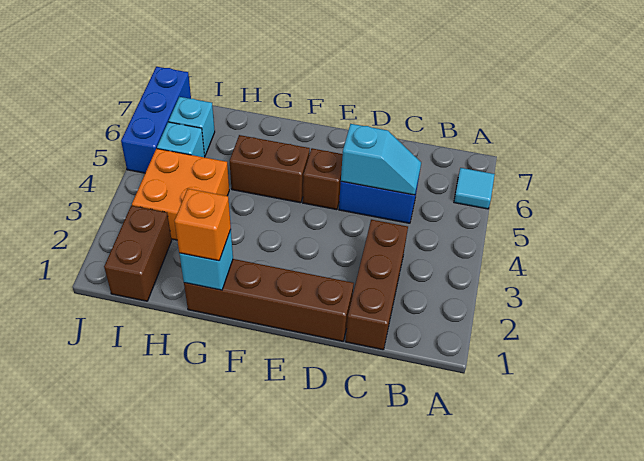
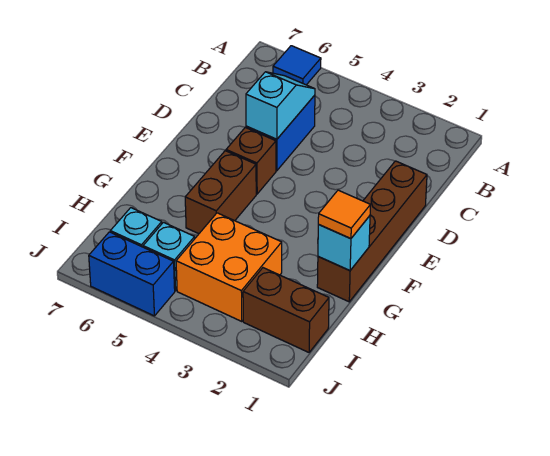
cyan 1x1 tile [454,168,495,209] -> blue 1x1 tile [273,46,321,85]
brown 1x3 brick [345,220,408,350] -> none
orange 1x1 brick [175,189,231,261] -> orange 1x1 tile [318,190,370,239]
blue 1x3 brick [121,67,191,173] -> blue 1x2 brick [89,232,175,316]

